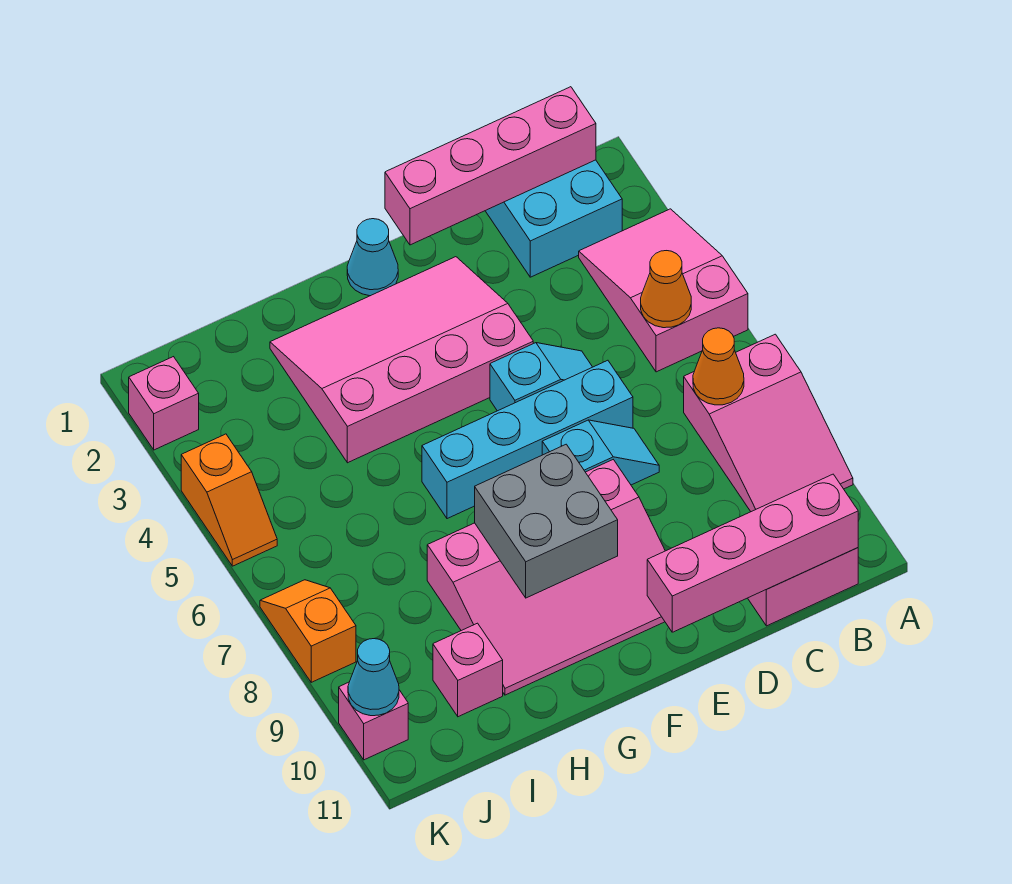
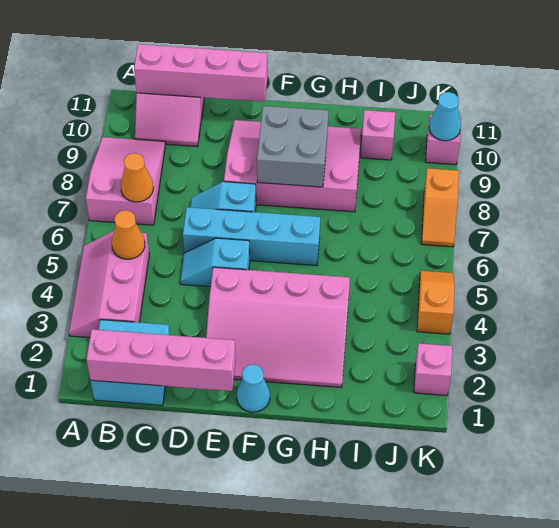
pink 2x3 slope [579,209,748,372] -> pink 2x3 slope turned to [69,231,149,338]

